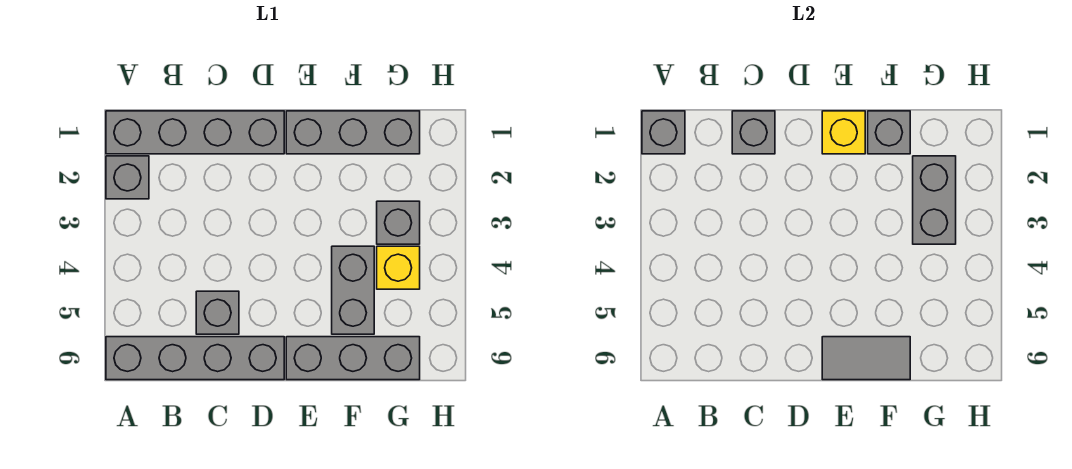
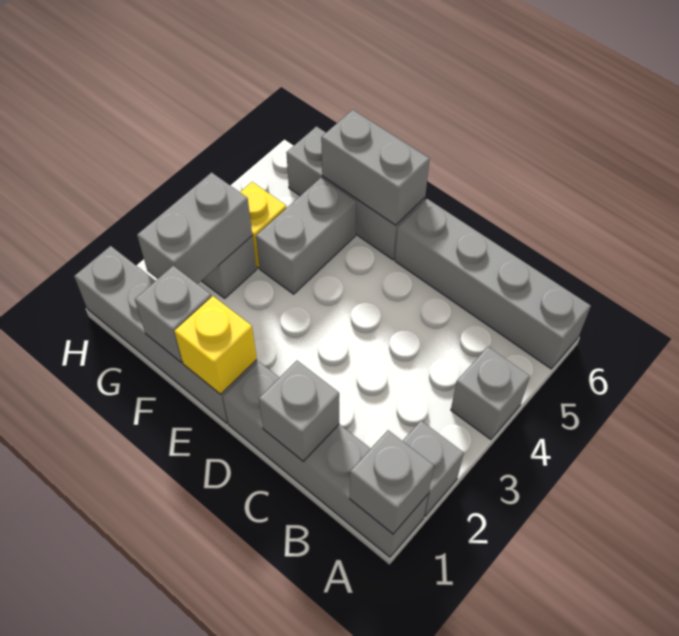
grey 1x1 brick [196,291,239,334] -> grey 1x1 brick moved to [451,347,530,440]
grey 1x3 brick [286,111,420,154] -> grey 1x4 brick [74,246,257,423]
grey 1x2 tile [822,337,910,380] -> grey 1x2 brick [321,110,430,225]

